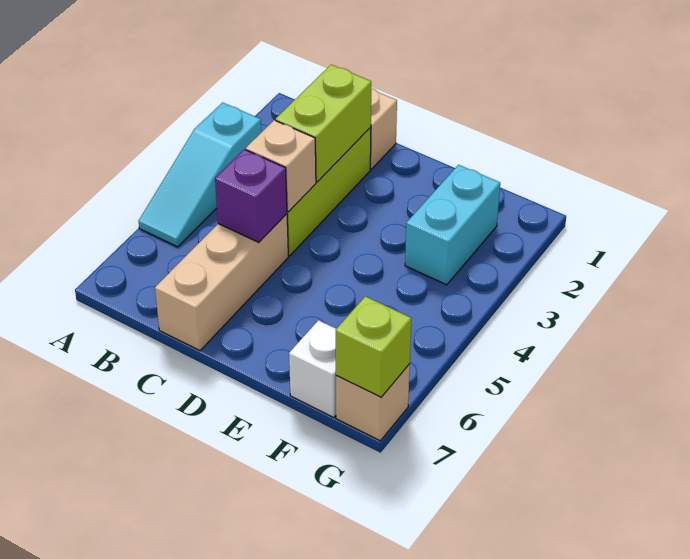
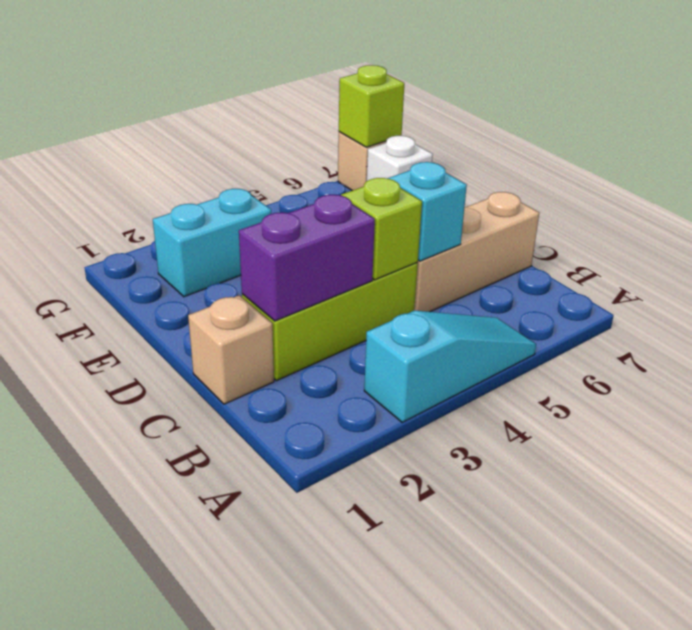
lime 1x2 brick [276,65,371,182] -> purple 1x2 brick [239,195,375,321]
tan 1x1 brick [246,120,316,212] -> lime 1x1 brick [341,178,422,280]
purple 1x1 brick [215,149,287,242] -> cyan 1x1 brick [388,162,467,261]

